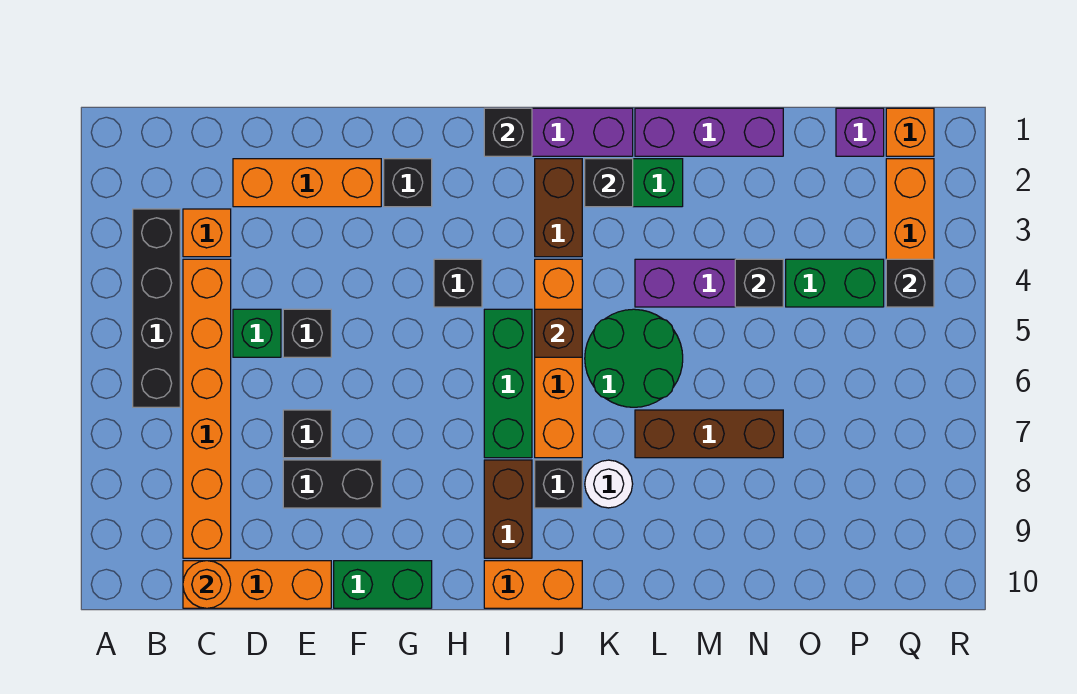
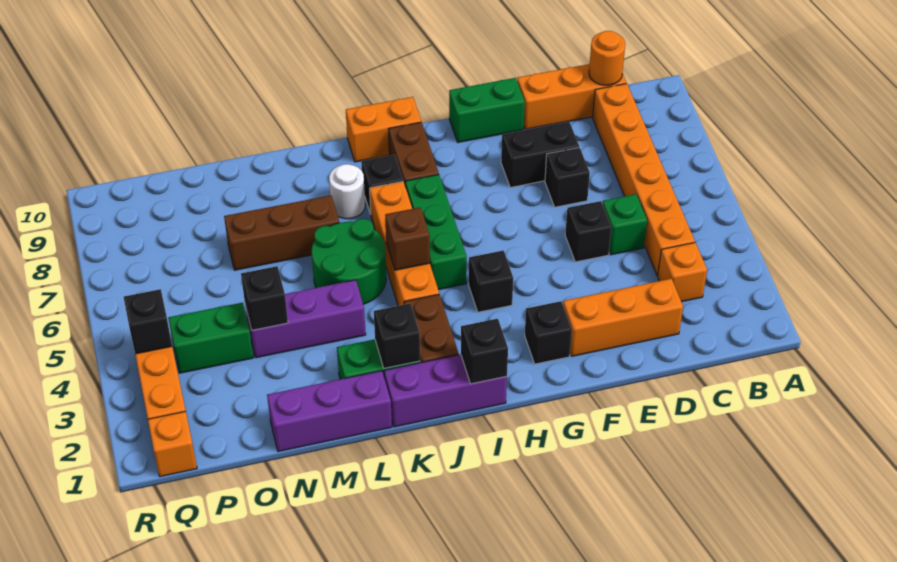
black 1x4 brick [133,209,180,407] -> none
purple 1x1 brick [836,108,884,156] -> none

